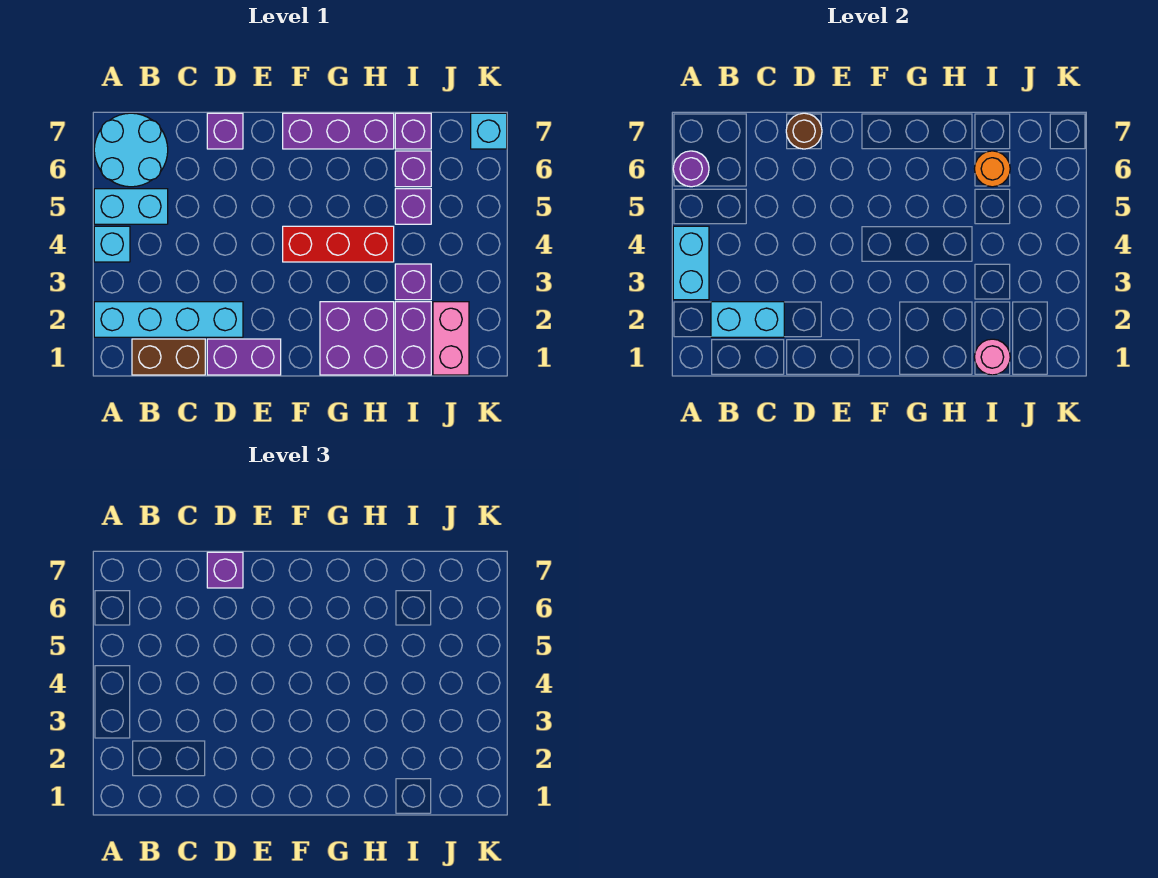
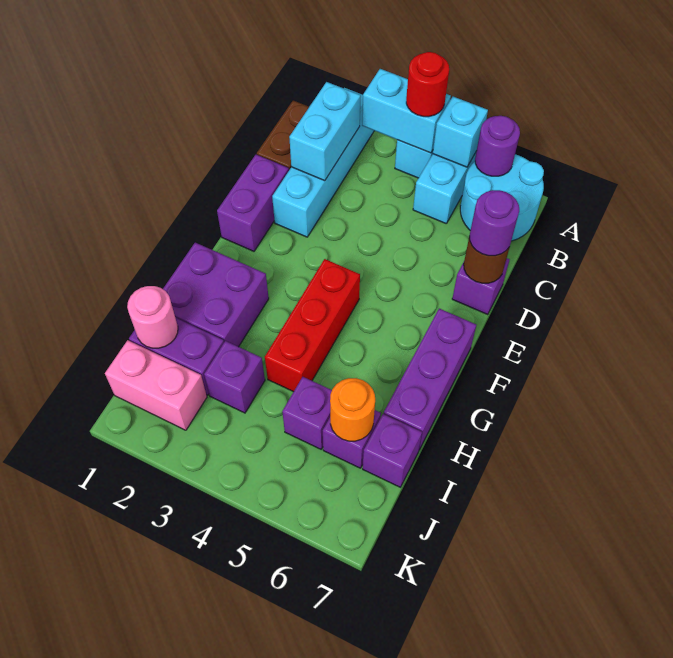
none -> red 1x1 round brick [406,52,449,117]
purple 1x1 brick [207,552,243,588] -> purple 1x1 round brick [469,190,519,256]
cyan 1x1 brick [471,113,507,149] -> cyan 1x1 brick moved to [433,97,488,167]

